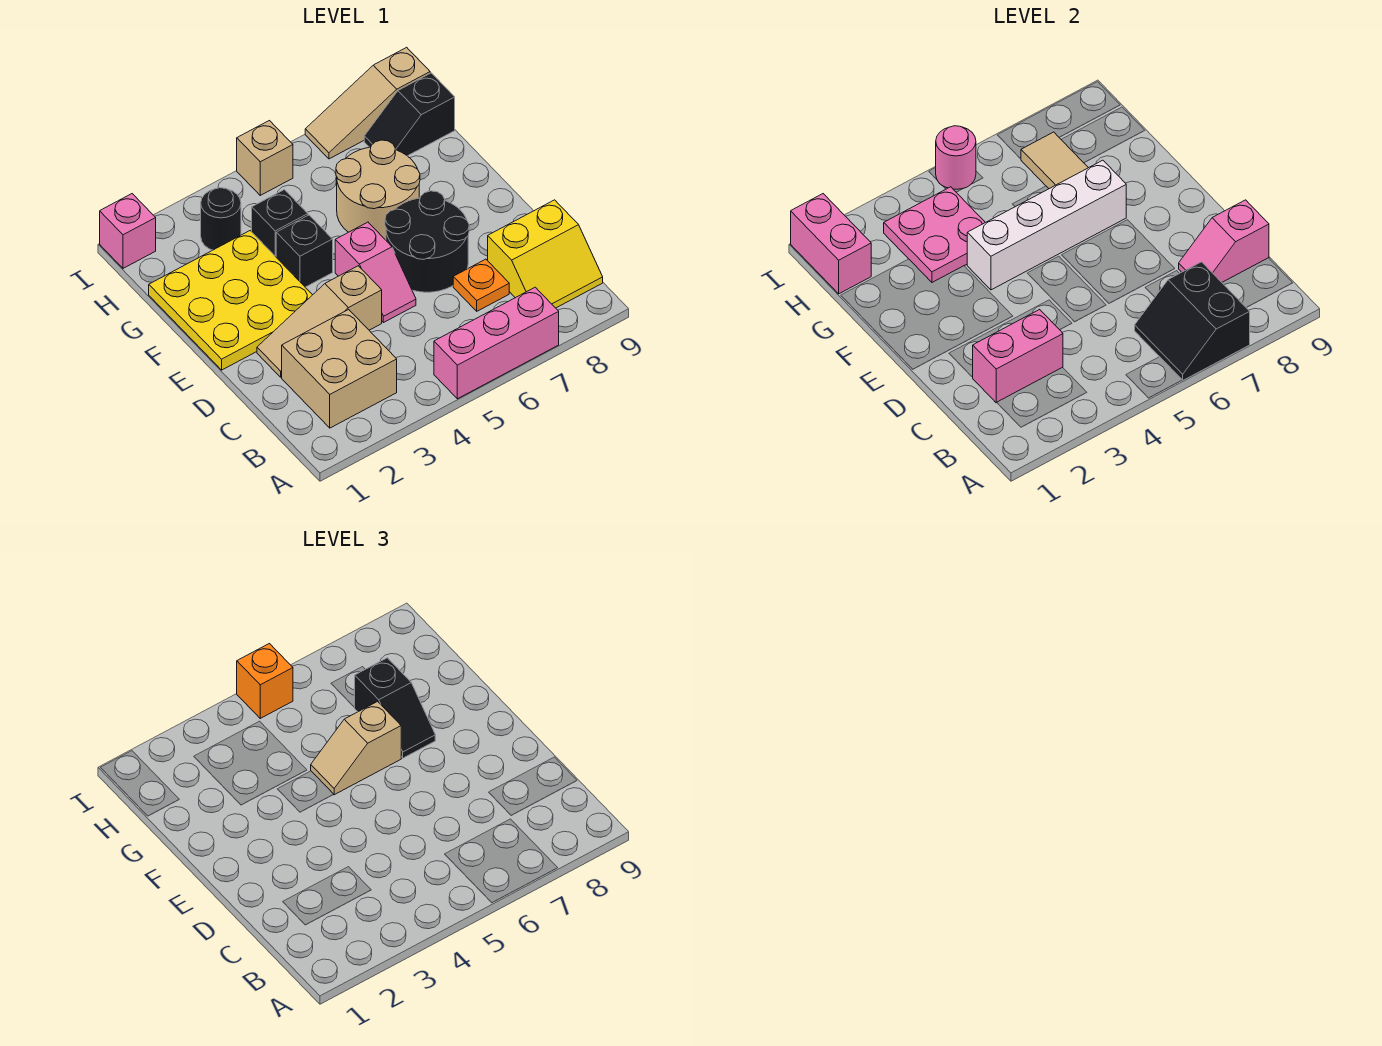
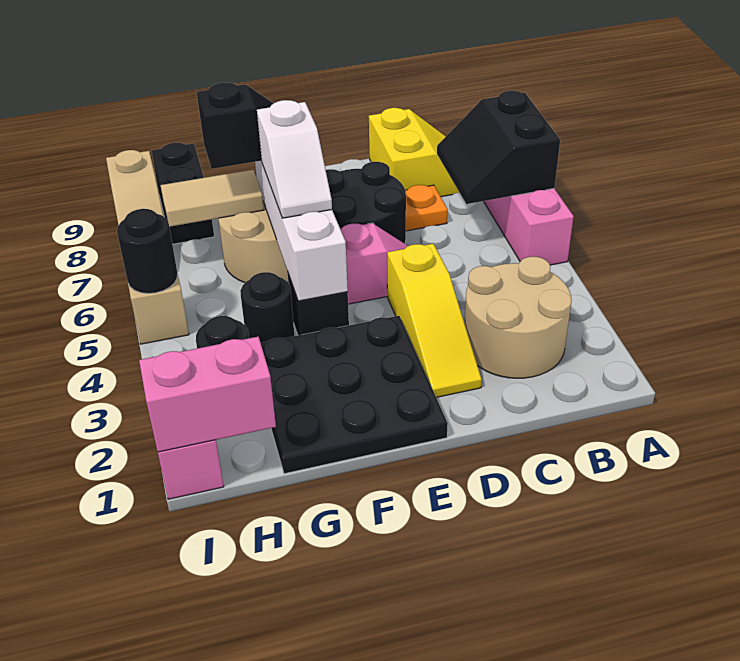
black 2x2 slope [1135,262,1250,380] -> black 2x2 slope turned to [437,91,560,204]
tan 2x2 brick [282,309,397,428] -> tan 2x2 round brick [464,257,572,378]
pink 1x2 brick [973,309,1063,403] -> none
pink 1x2 slope [1179,200,1269,282] -> none
tan 1x3 slope [257,266,382,377] -> yellow 1x3 slope [387,244,482,397]
yellow 3x3 plate [149,231,312,370] -> black 3x3 plate [261,316,448,474]
tan 1x2 slope [311,701,401,795] -> white 1x2 slope [257,100,332,218]
pink 2x2 plate [884,187,985,282] -> none
black 1x1 brick [252,190,308,257] -> black 1x1 round brick [240,272,295,343]
black 1x2 slope [364,73,455,156] -> black 1x2 brick [152,143,214,244]
pink 1x1 round brick [936,126,976,189] -> black 1x1 round brick [117,209,177,294]
orange 1x1 brick [237,644,293,718] -> none

